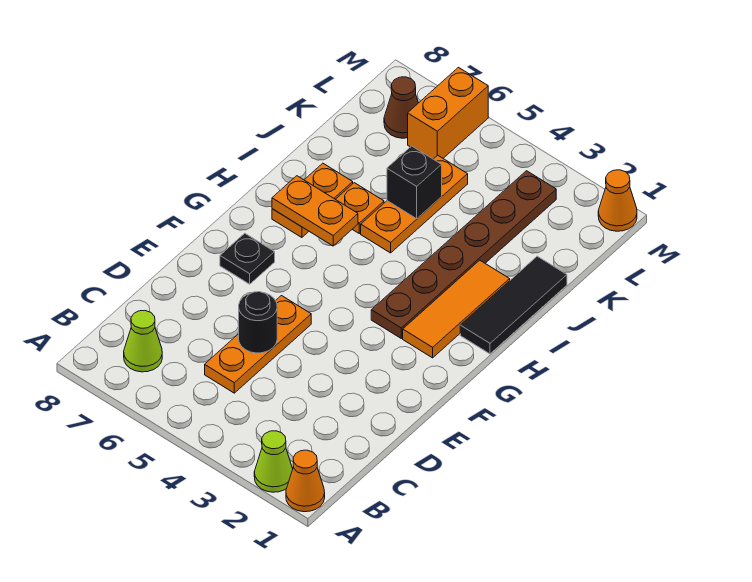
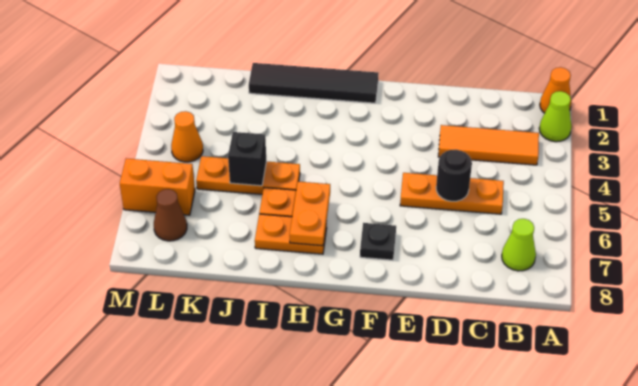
orange 1x3 tile [403,260,510,358] -> orange 1x3 tile moved to [438,125,539,165]
brown 1x6 plate [371,171,556,338] -> none
black 1x3 tile [460,256,567,354] -> black 1x4 tile [249,63,378,103]
orange 1x1 cone [598,170,637,231] -> orange 1x1 cone moved to [171,111,203,162]

